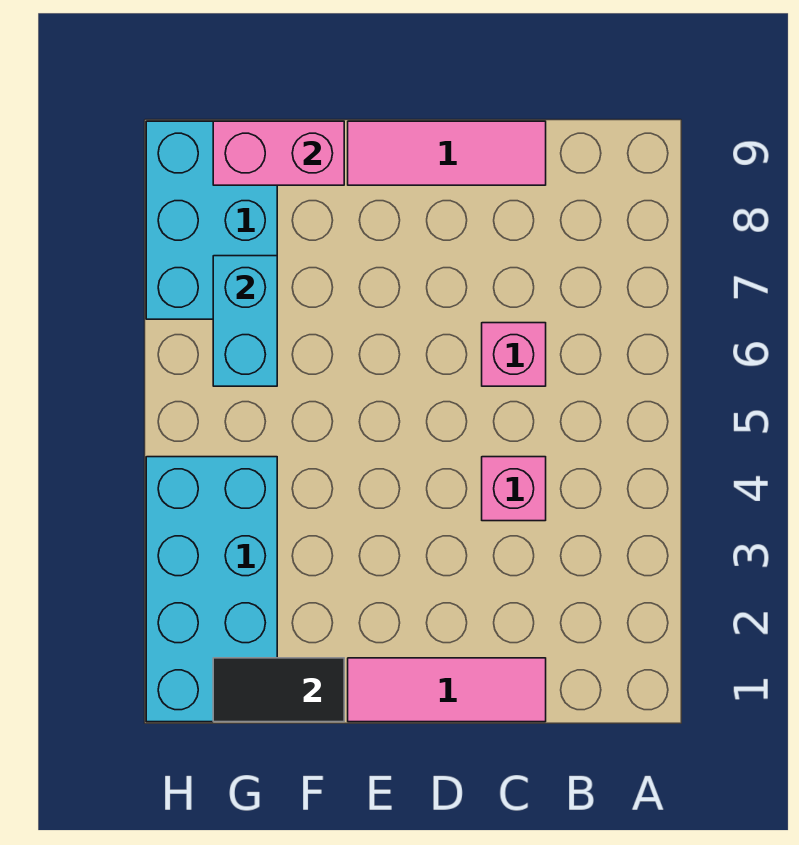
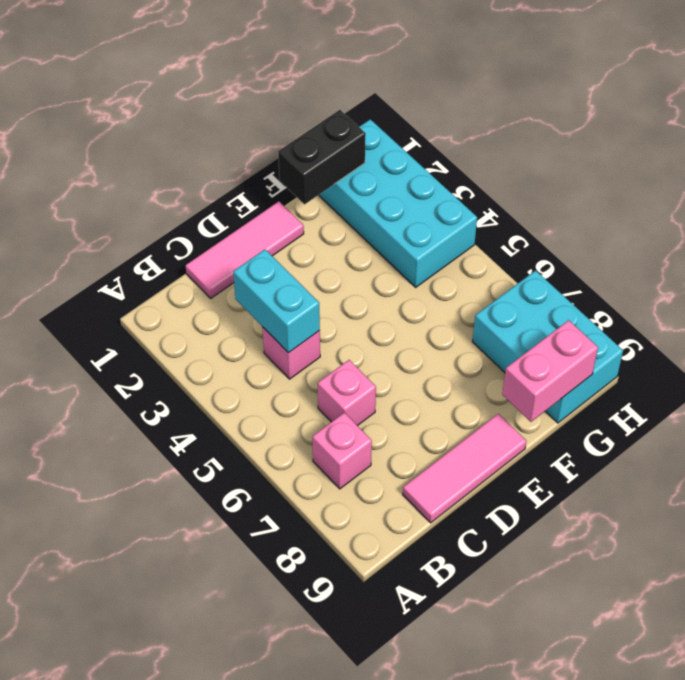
none -> pink 1x1 brick [312,413,372,489]
black 1x2 tile [213,658,344,722] -> black 1x2 brick [278,110,366,204]
cyan 1x2 brick [213,256,277,386] -> cyan 1x2 brick moved to [233,249,320,353]

